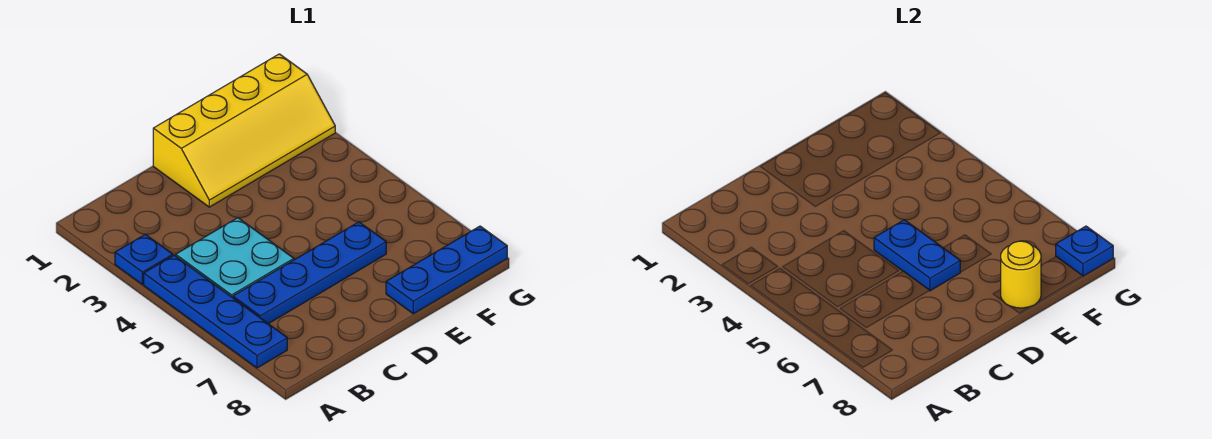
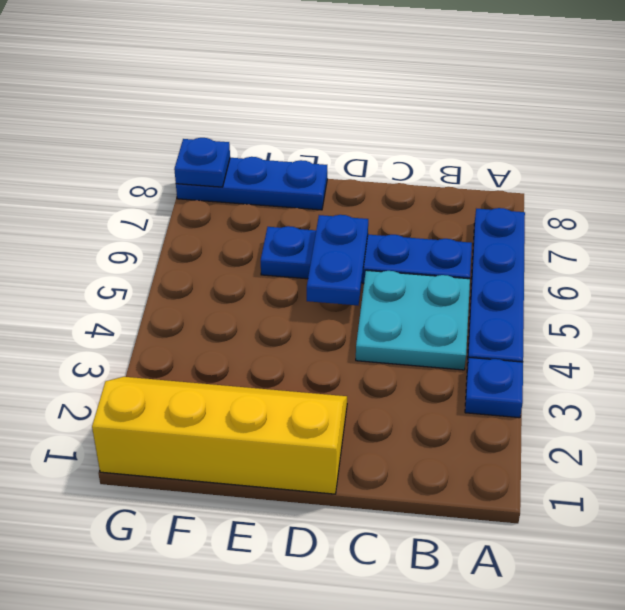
yellow 1x1 round brick [1001,241,1041,308] -> none

